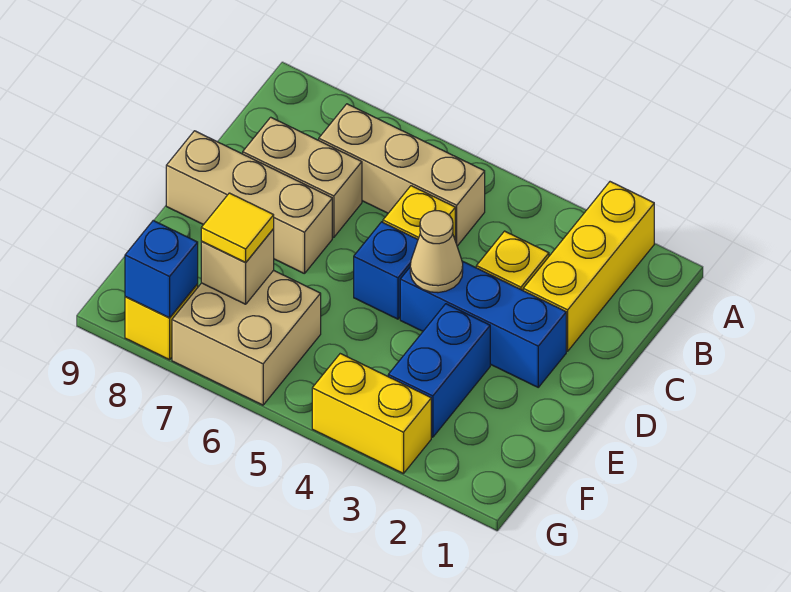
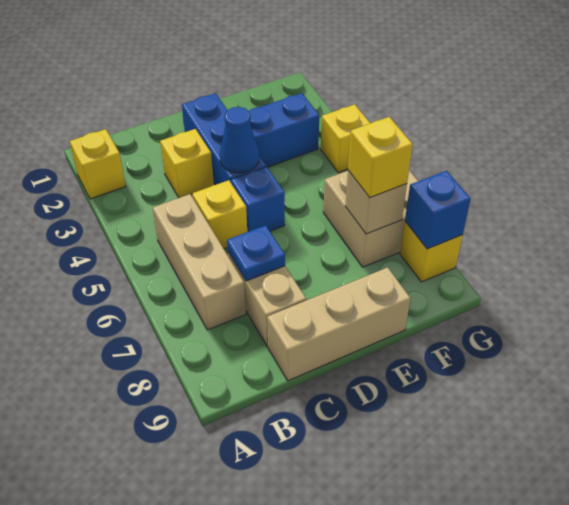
yellow 1x3 brick [523,182,654,351] -> yellow 1x1 brick [70,129,126,199]
none -> blue 1x1 plate [227,225,285,281]
tan 1x1 cone [410,211,463,293] -> blue 1x1 cone [220,107,259,173]
tan 1x3 brick [166,131,332,274] -> tan 1x3 brick turned to [267,267,411,381]
yellow 1x1 tile [201,193,274,263] -> yellow 1x1 brick [348,117,413,198]
yellow 1x2 brick [312,354,431,474] -> yellow 1x1 brick [321,104,370,173]

